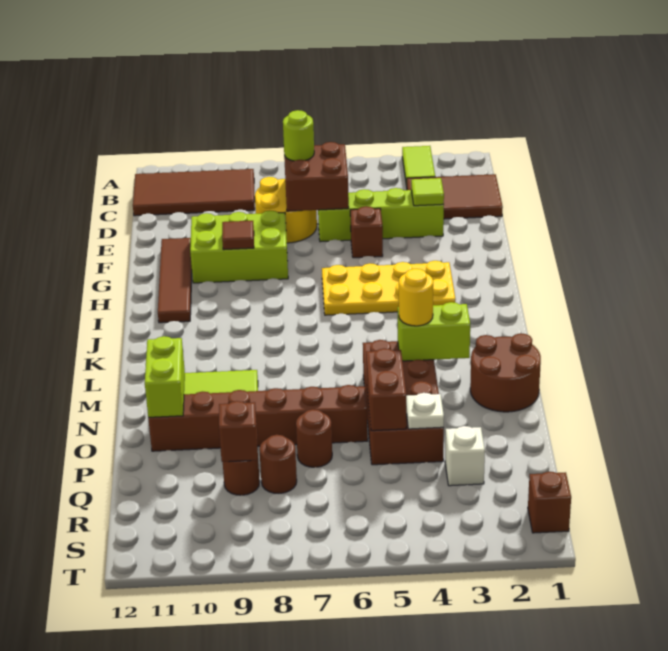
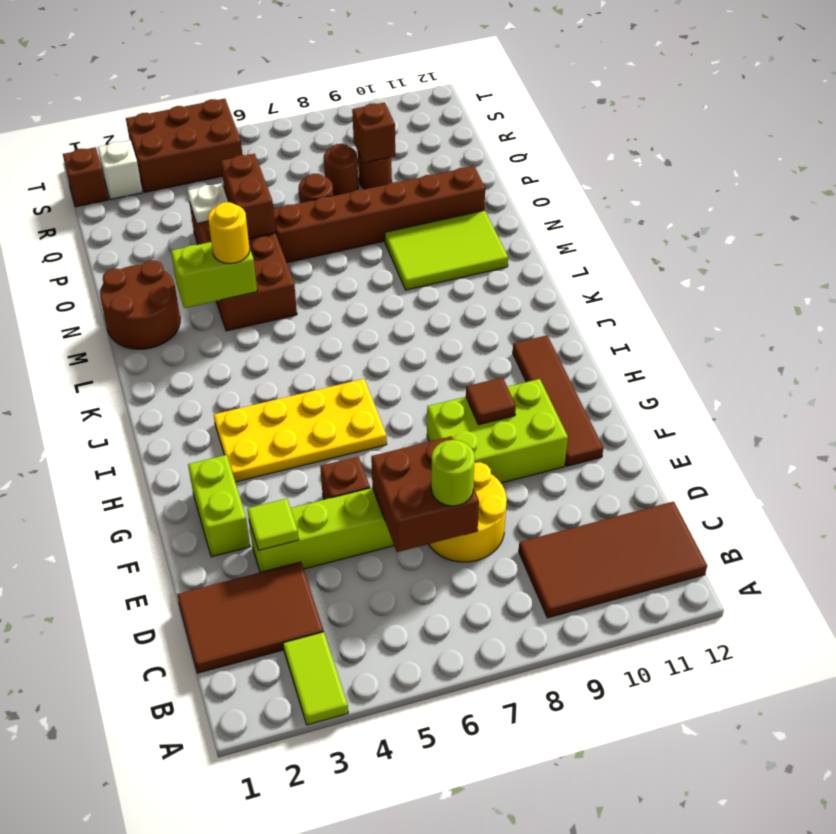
lime 1x2 brick [145,336,185,417] -> lime 1x2 brick moved to [188,455,250,557]
white 1x1 brick [445,426,485,486] -> white 1x1 brick moved to [98,140,143,200]
none -> brown 2x3 brick [126,99,242,192]

